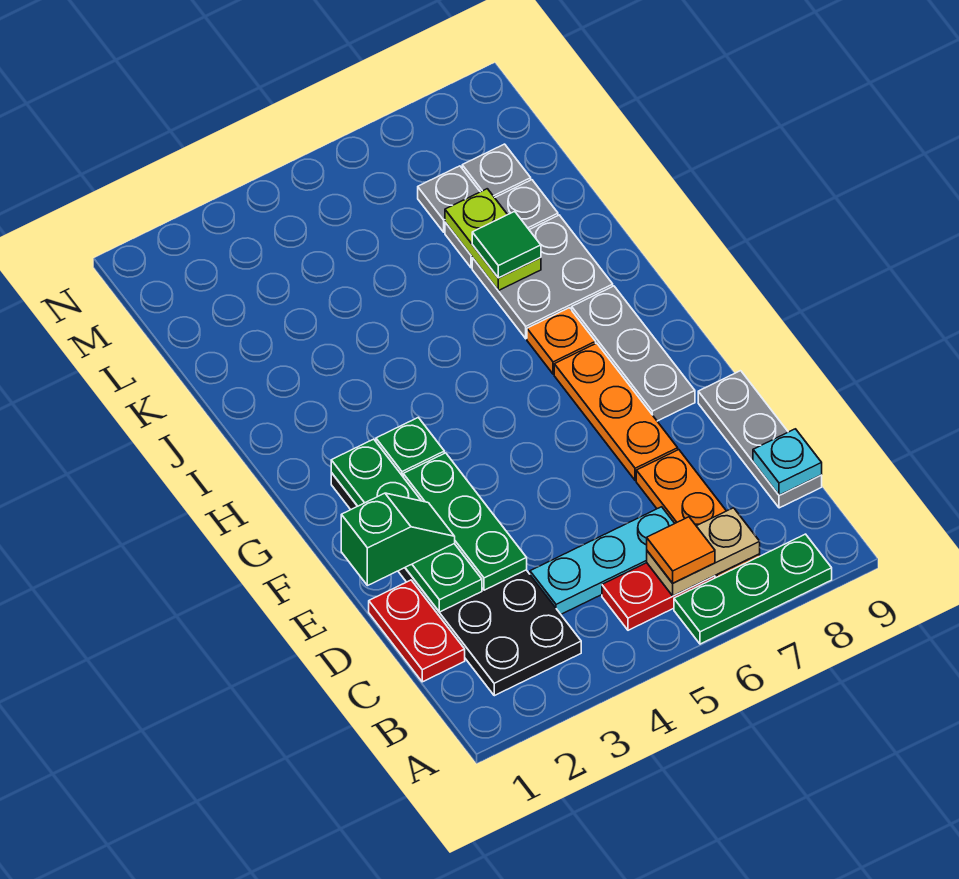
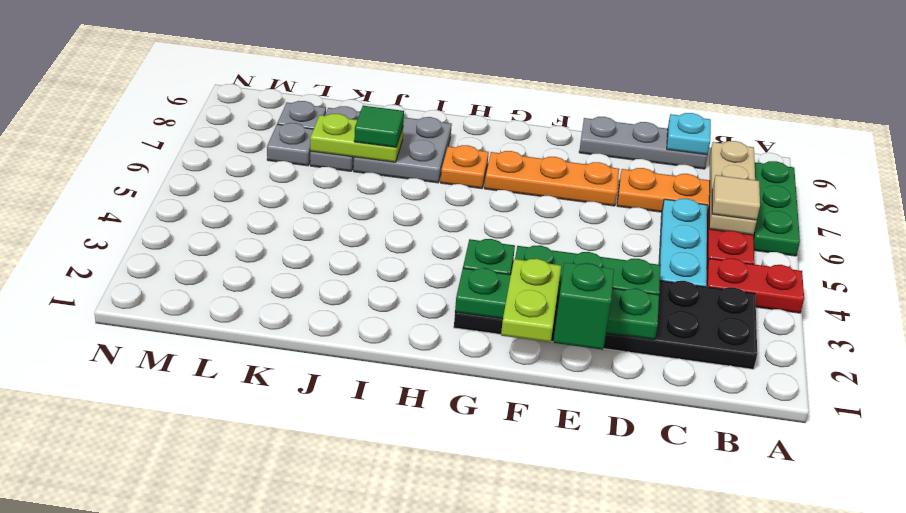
tan 1x2 plate [647,508,760,596] -> tan 1x3 plate [709,141,757,235]
orange 1x1 tile [647,517,715,583] -> tan 1x1 tile [712,175,760,220]
red 1x2 plate [369,580,465,682] -> red 1x2 plate moved to [706,258,804,313]
none -> lime 1x2 plate [501,259,561,342]
grey 1x3 plate [572,286,695,421] -> none

